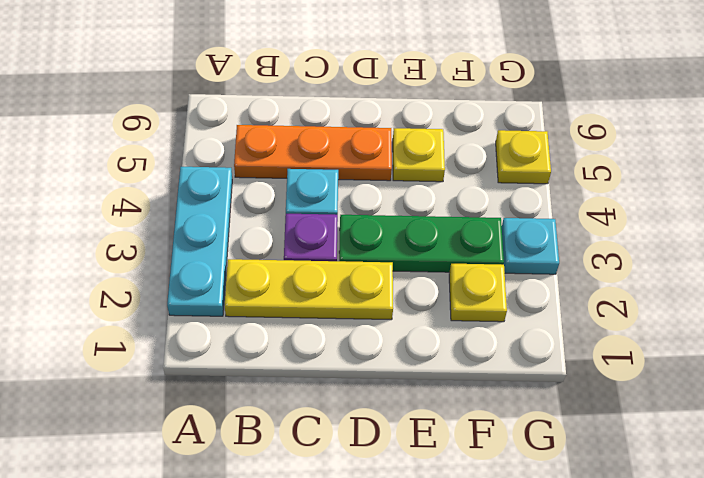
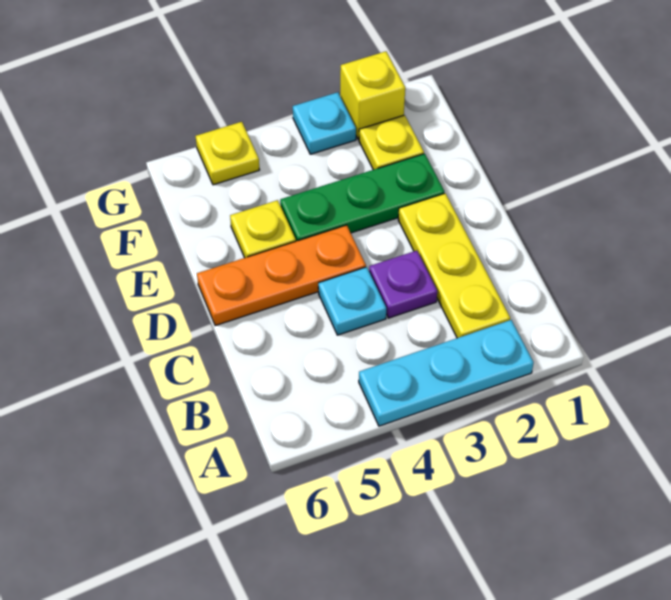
orange 1x3 plate [234,125,392,181] -> orange 1x3 plate turned to [197,225,366,326]
green 1x3 plate [339,215,504,272] -> green 1x3 plate turned to [280,154,444,241]
none -> yellow 1x1 brick [340,51,405,139]

